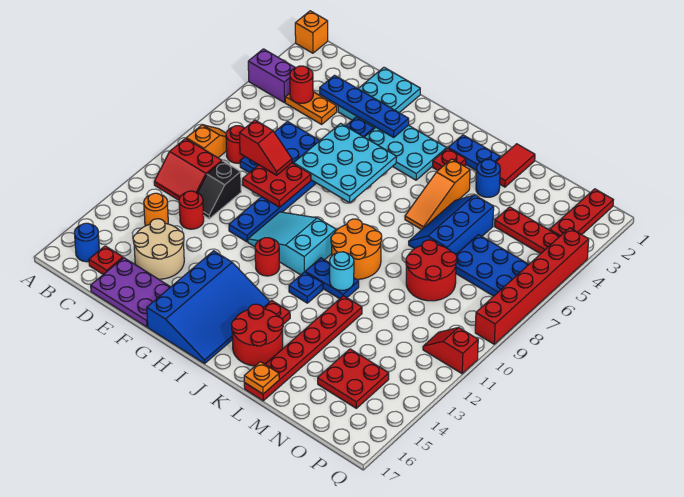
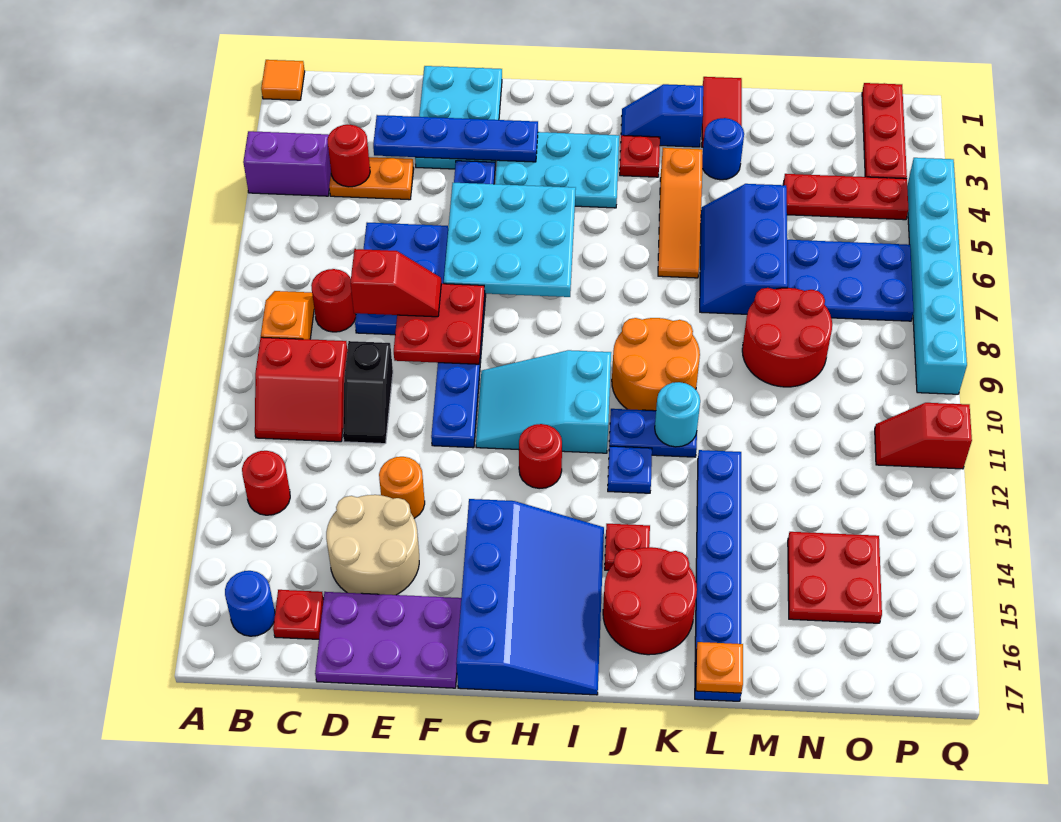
orange 1x1 brick [295,11,328,53] -> orange 1x1 tile [261,60,305,100]
orange 1x1 round brick [144,193,168,226] -> orange 1x1 round brick moved to [379,457,425,518]
red 1x1 round brick [179,191,204,229] -> red 1x1 round brick moved to [242,451,290,515]
blue 1x2 plate [448,135,500,171] -> blue 1x2 slope [621,84,703,147]
red 1x6 plate [244,296,362,401] -> blue 1x6 plate [695,450,741,701]
red 1x6 brick [475,228,589,344] -> cyan 1x6 brick [907,158,967,394]

